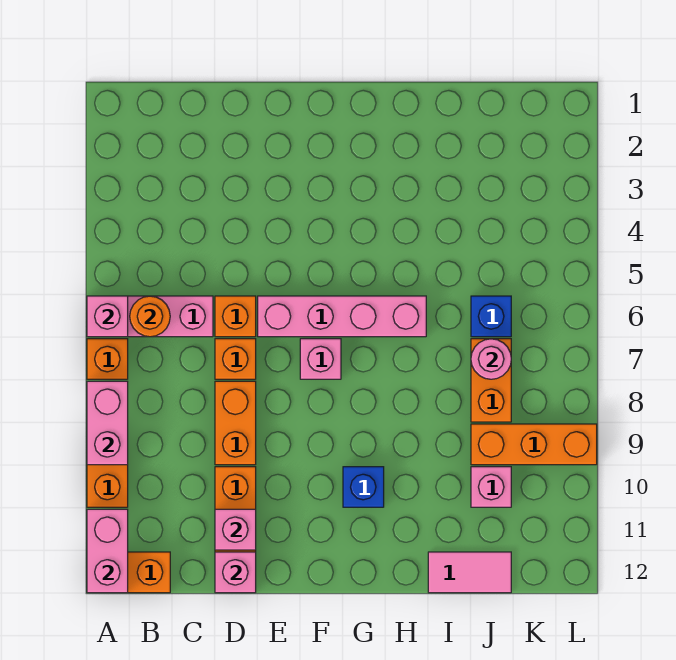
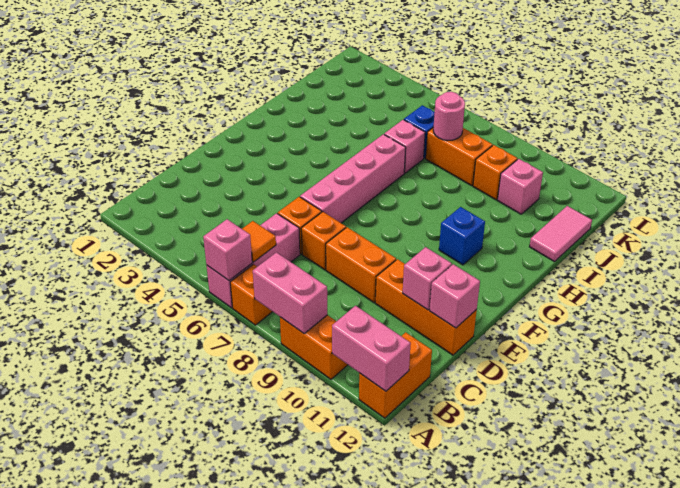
orange 1x1 round brick [130,296,170,337] -> orange 1x1 tile [242,221,276,262]
pink 1x1 brick [300,339,341,379] -> pink 1x1 brick moved to [384,120,425,173]
orange 1x3 brick [471,424,597,465] -> orange 1x1 brick [473,145,517,200]

